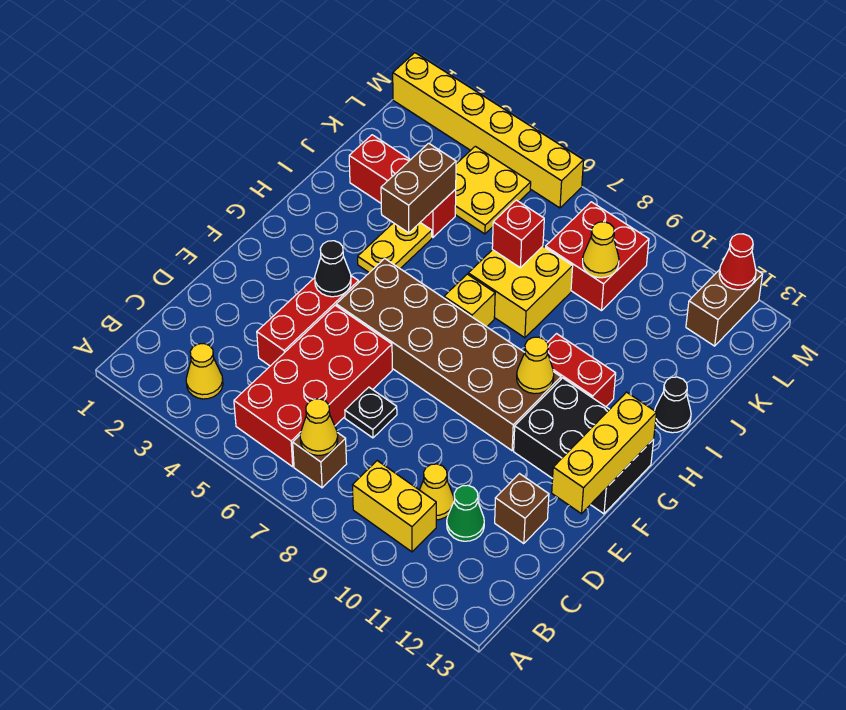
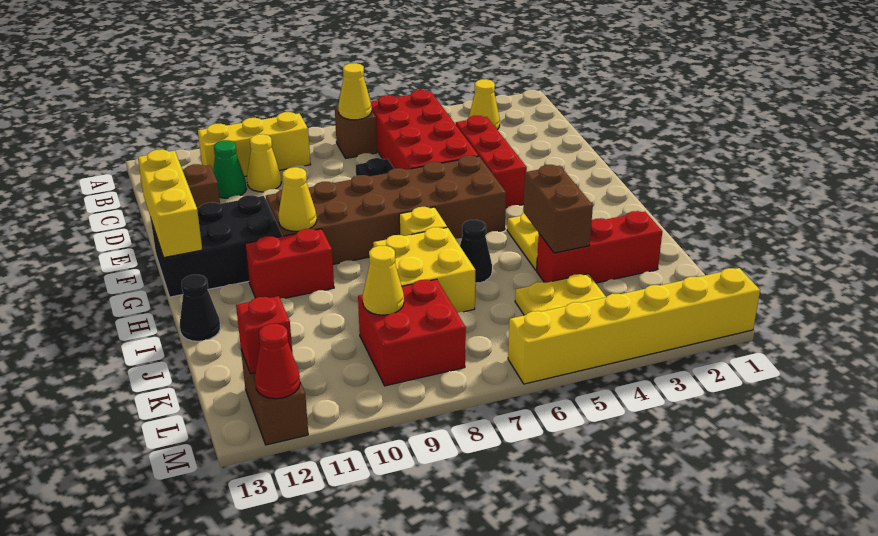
yellow 1x2 brick [352,461,436,552] -> yellow 1x3 brick [198,112,310,177]
black 1x1 cone [315,241,351,297] -> black 1x1 cone moved to [460,220,492,283]
red 1x1 brick [492,200,544,268] -> red 1x1 brick moved to [236,296,292,374]

